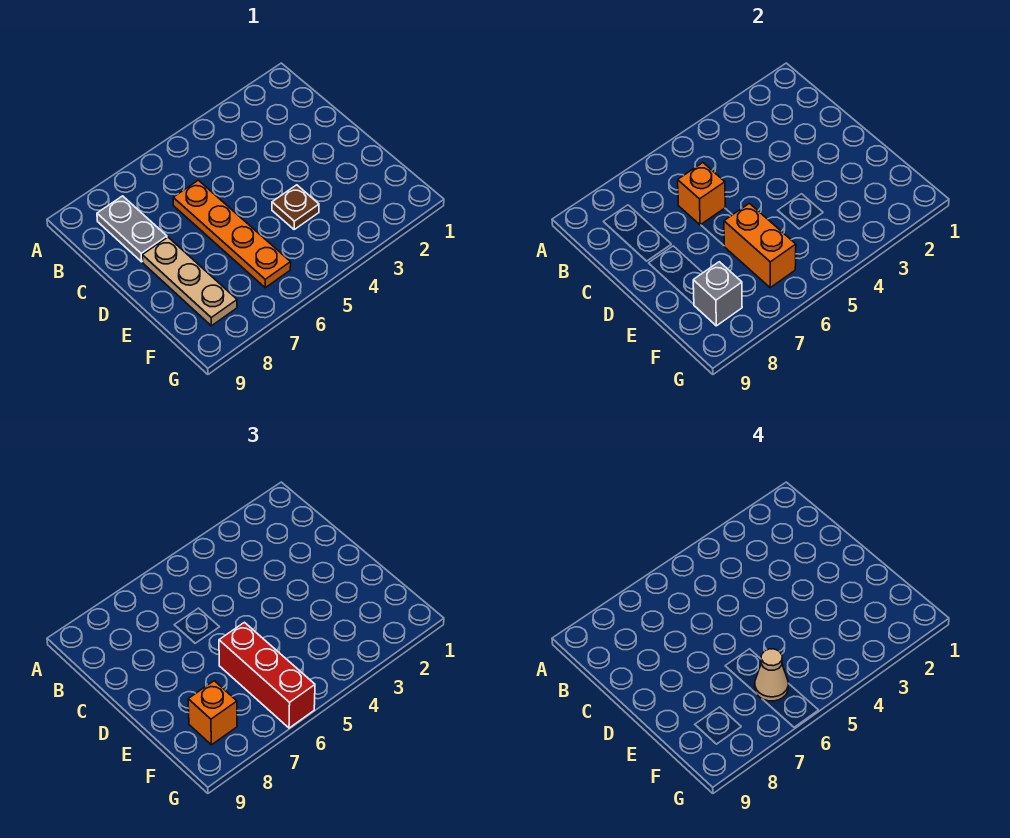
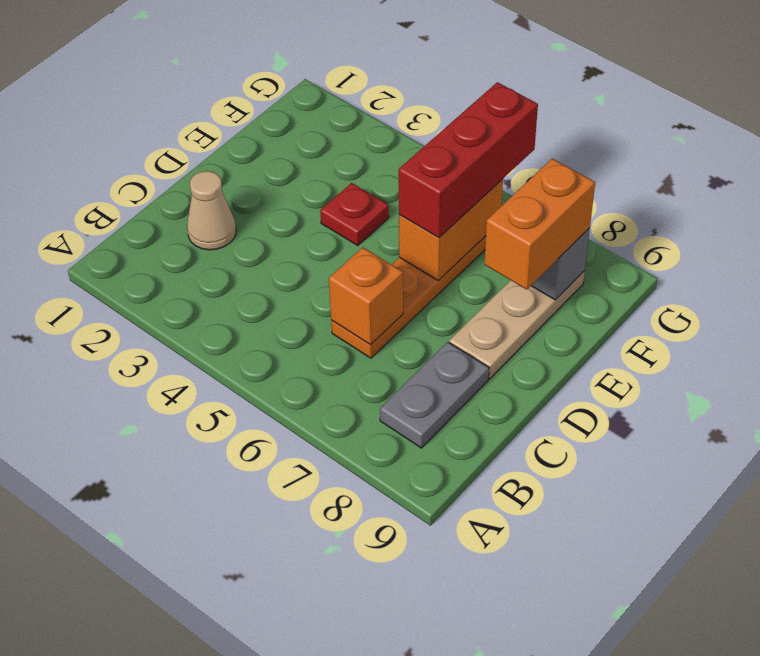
brown 1x1 plate [272,185,319,229] -> red 1x1 plate [320,183,389,246]
tan 1x1 cone [755,649,788,701] -> tan 1x1 cone moved to [187,171,236,250]
orange 1x1 brick [188,681,237,745] -> orange 1x2 brick [485,159,595,290]

